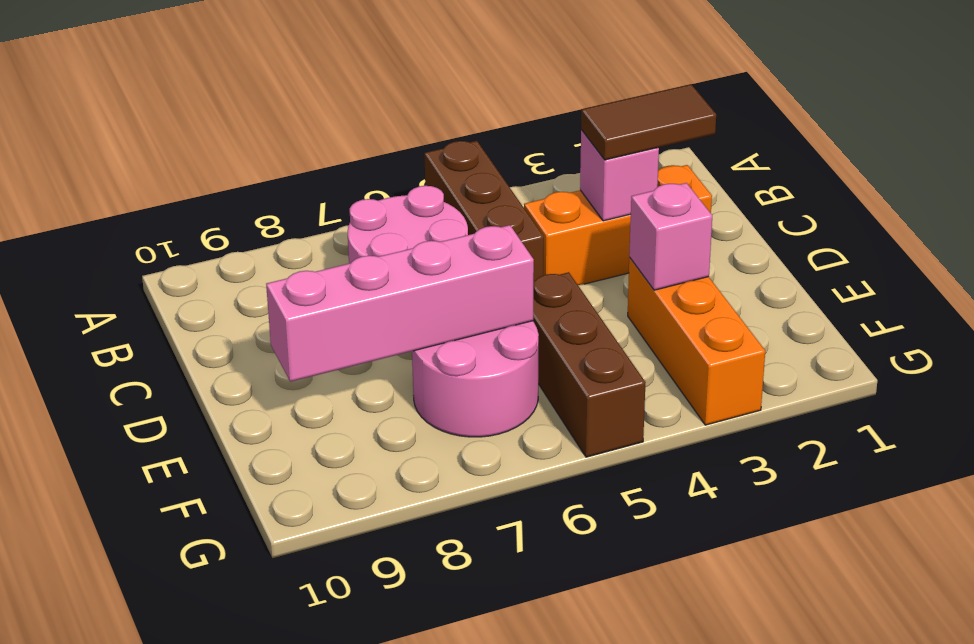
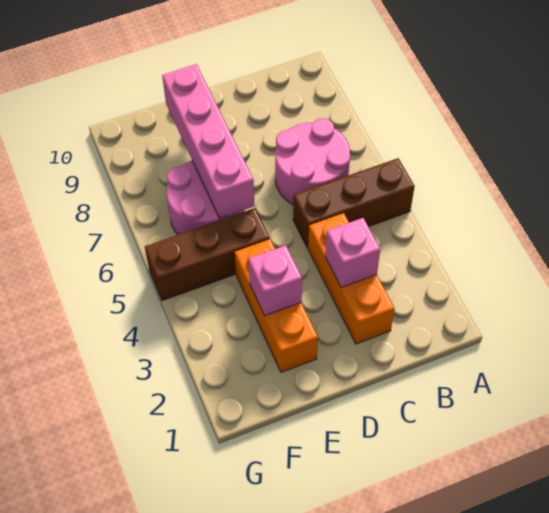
brown 1x2 tile [581,84,716,160] -> none
orange 1x3 brick [628,258,765,425] -> orange 1x3 brick turned to [235,239,318,372]

